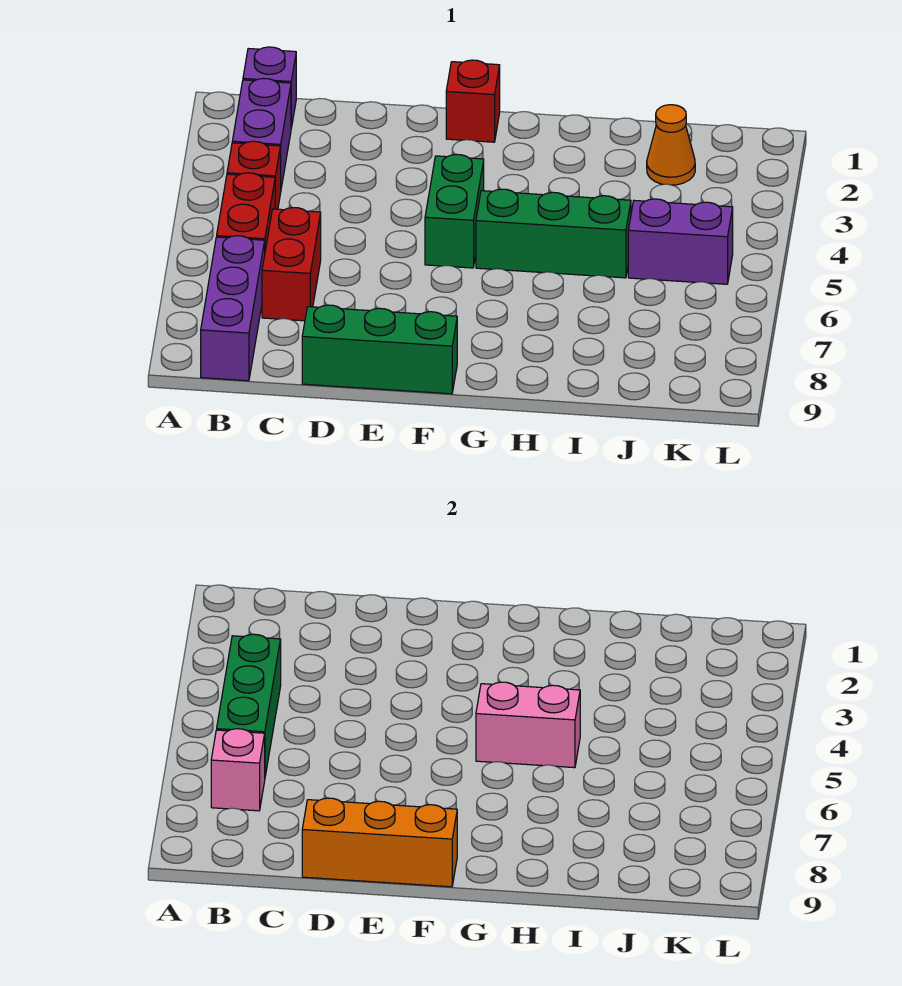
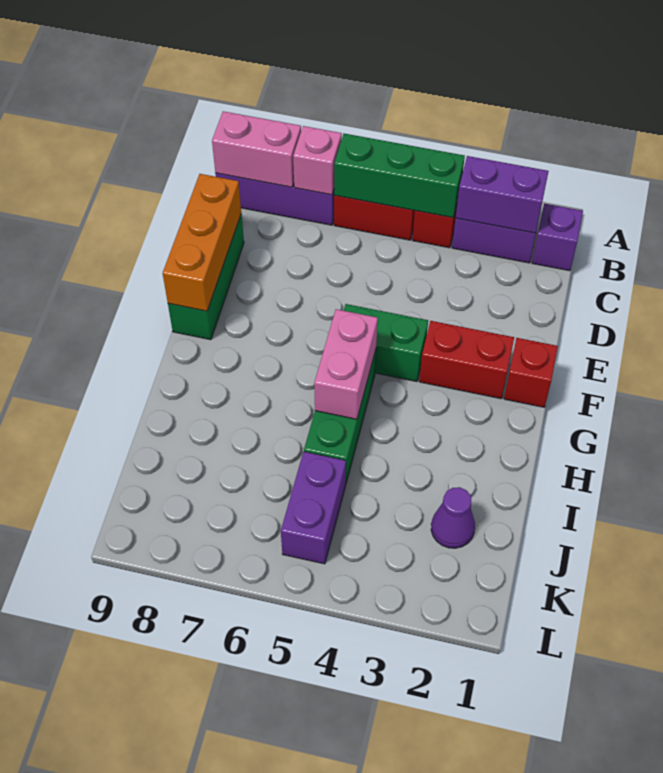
none -> purple 1x2 brick [456,156,549,233]
none -> pink 1x2 brick [212,111,301,187]
red 1x2 brick [262,208,321,321] -> red 1x2 brick moved to [419,321,514,399]
orange 1x1 cone [647,105,695,185] -> purple 1x1 cone [431,487,475,548]

